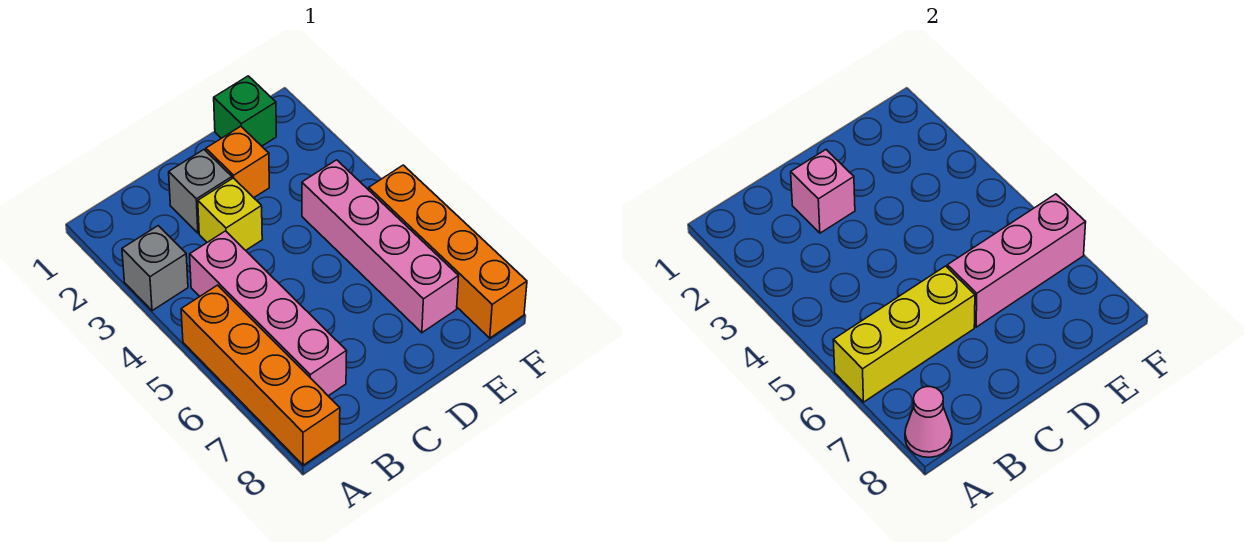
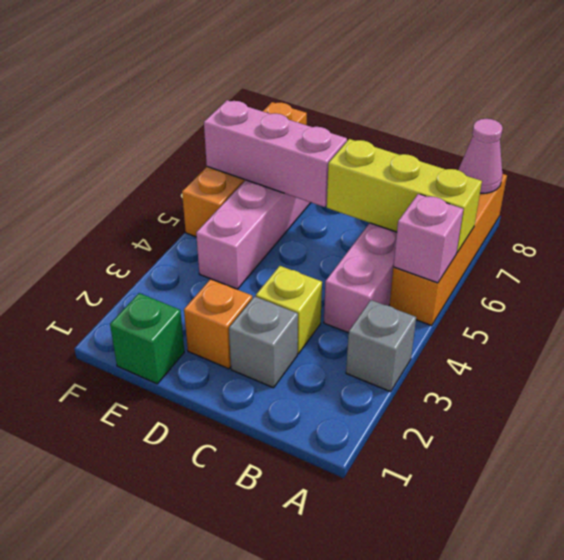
pink 1x1 brick [791,150,855,233] -> pink 1x1 brick moved to [393,194,463,283]

